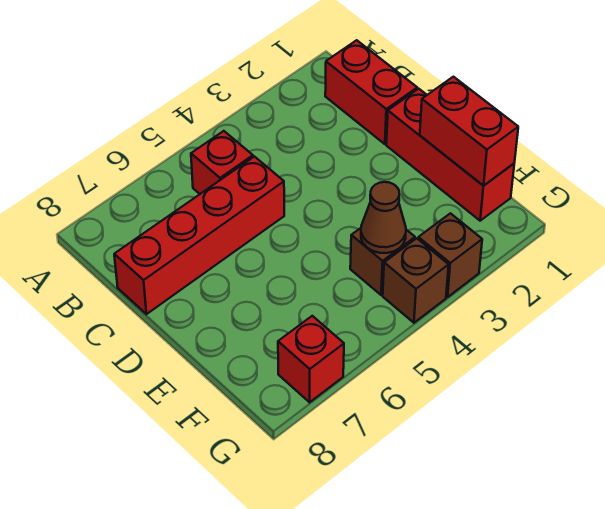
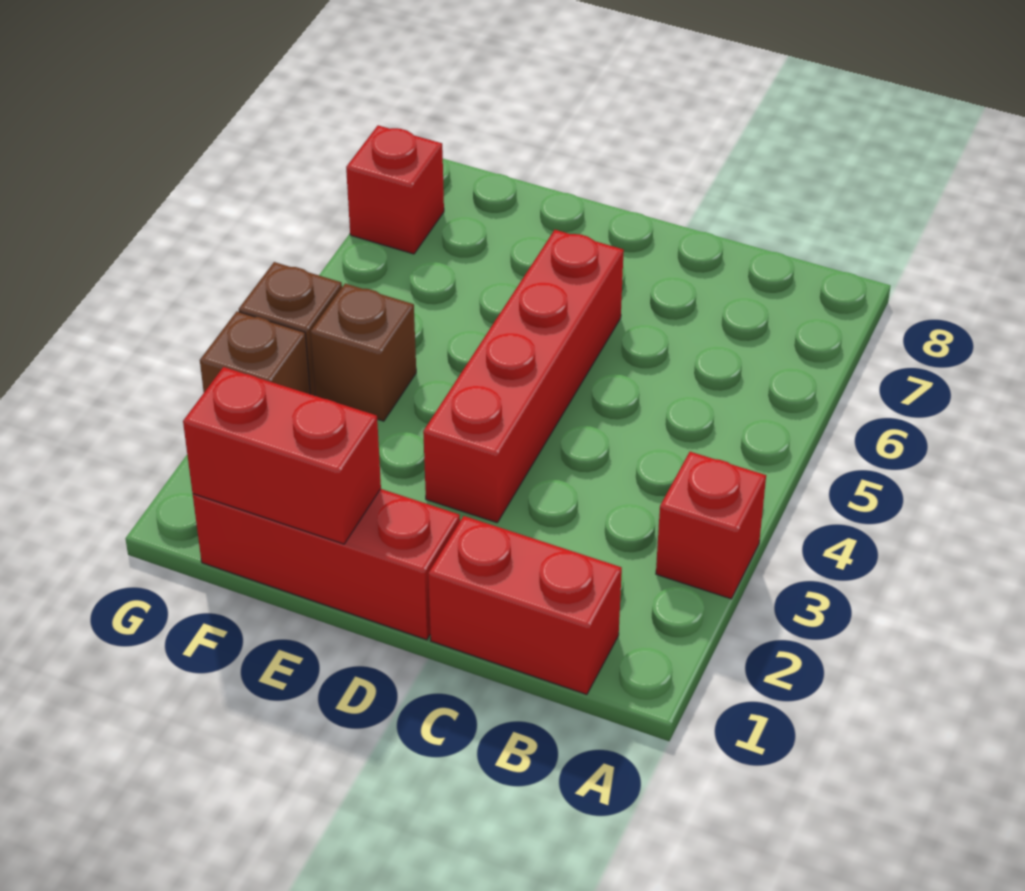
red 1x1 brick [191,131,253,194] -> red 1x1 brick moved to [656,452,766,599]
red 1x4 brick [114,157,284,314] -> red 1x4 brick moved to [423,230,624,523]
brown 1x1 cone [361,182,406,253] -> none

